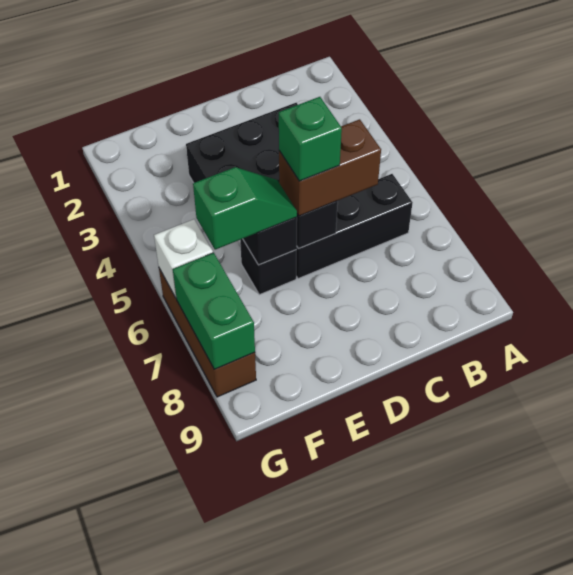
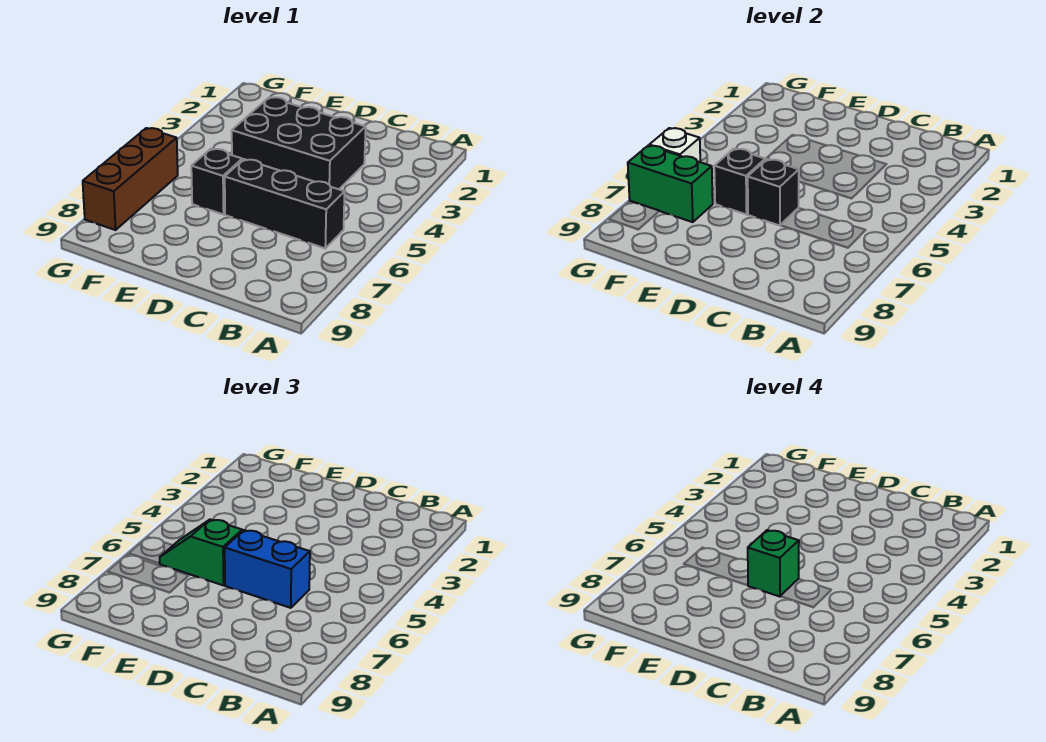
brown 1x2 brick [279,119,381,216] -> blue 1x2 brick [225,530,310,608]
green 1x2 slope [193,167,297,250] -> green 1x2 slope turned to [160,519,242,585]
green 1x2 brick [173,253,255,369] -> green 1x2 brick turned to [628,145,713,222]

